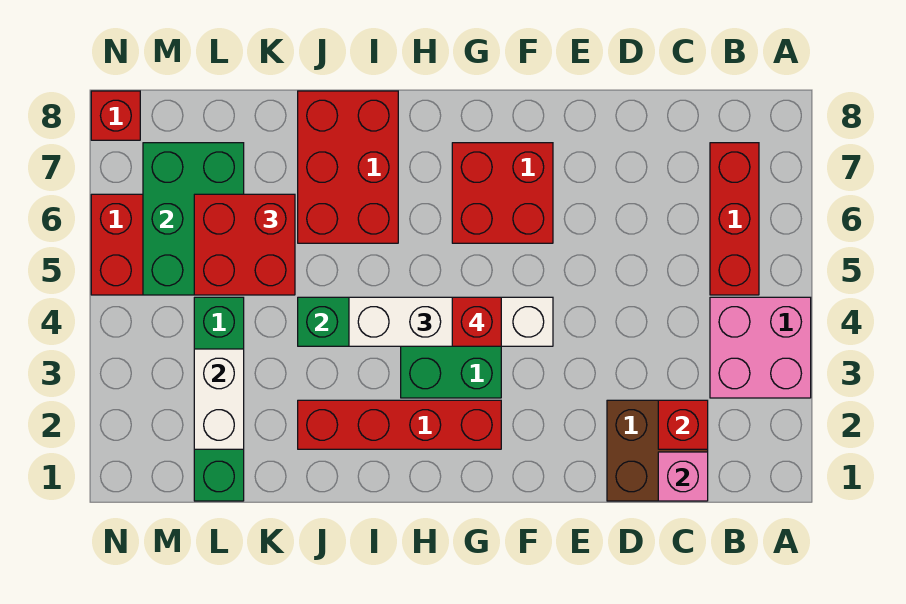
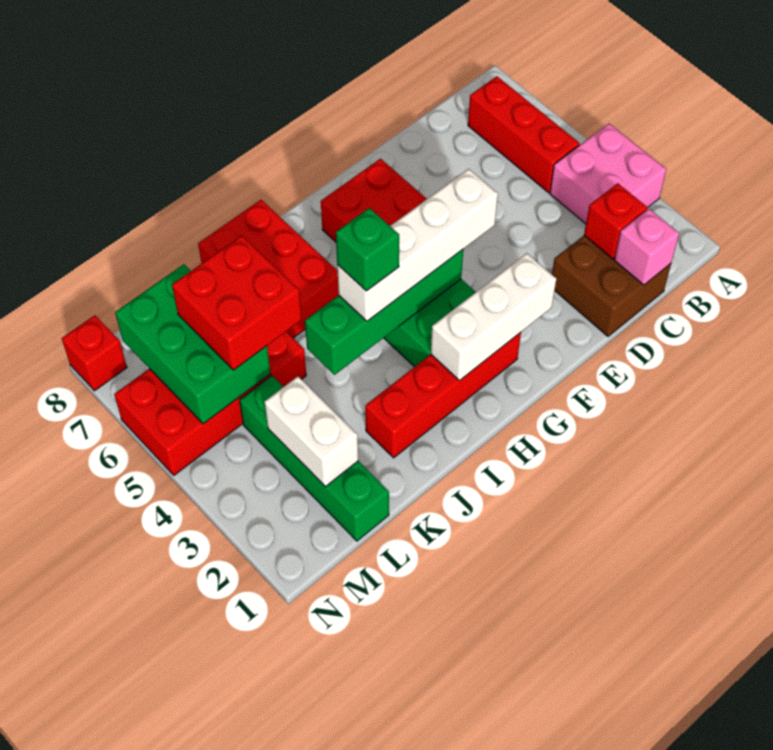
none -> white 1x3 brick [431,253,556,380]
red 1x1 brick [452,297,501,346] -> none
none -> green 1x1 brick [336,208,399,291]

